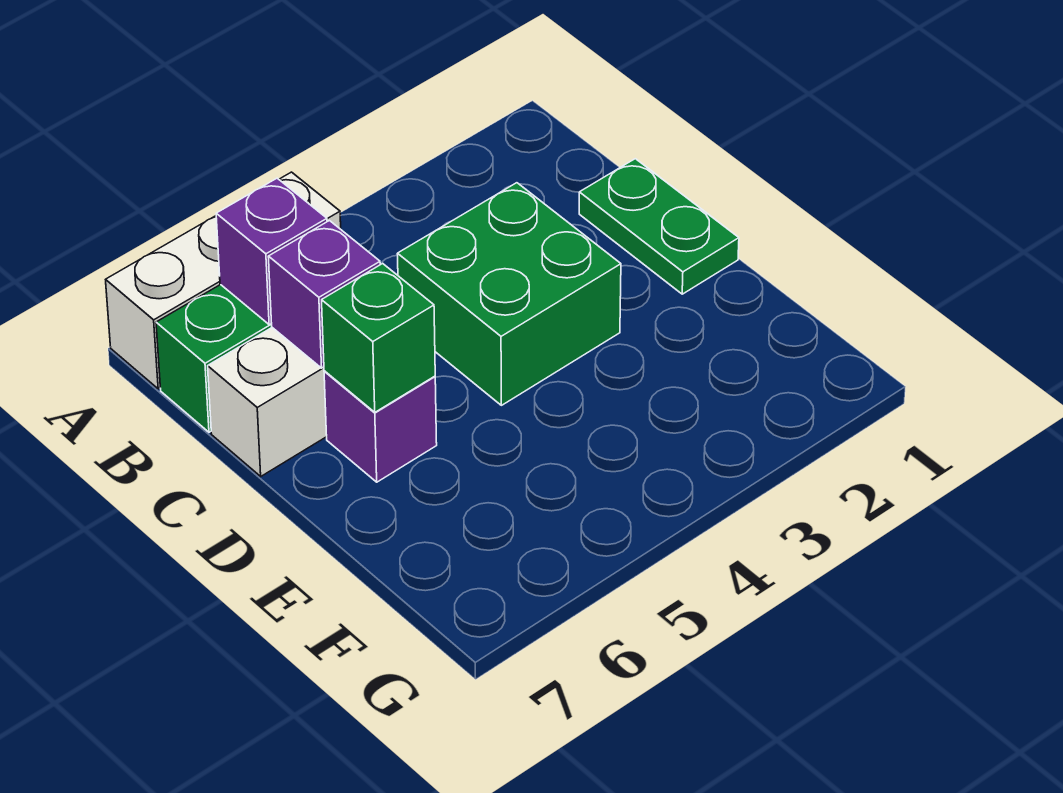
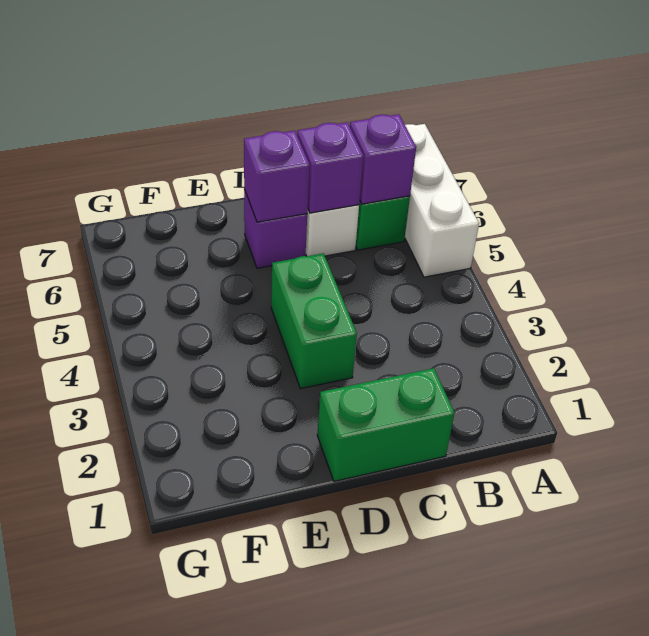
green 1x2 plate [579,159,739,294] -> green 1x2 brick [317,368,454,481]
green 2x2 brick [397,183,621,405] -> green 1x2 brick [271,253,357,389]
green 1x1 brick [322,264,435,412] -> purple 1x1 brick [244,131,310,222]

